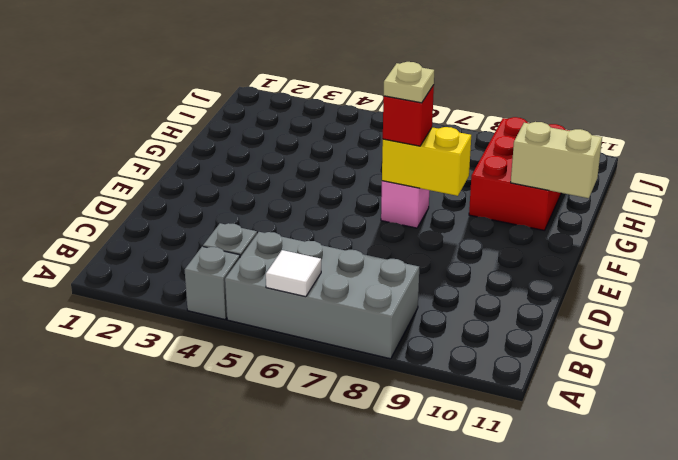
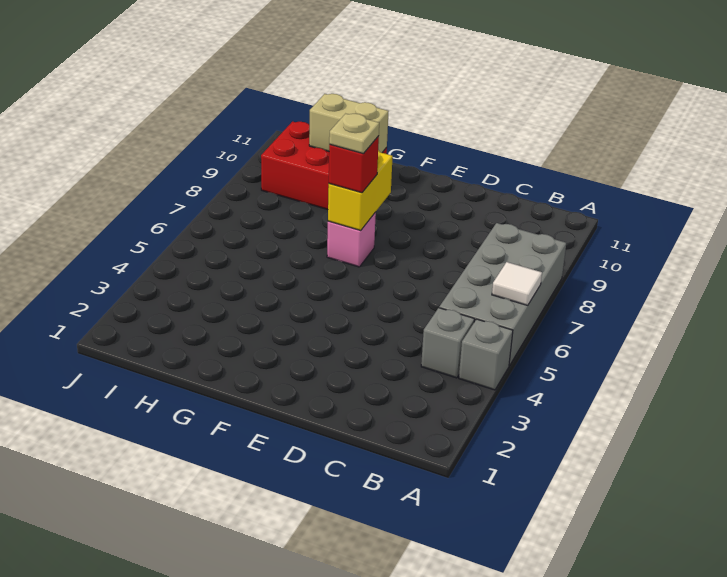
tan 1x2 brick [511,122,602,198] -> tan 1x2 brick turned to [309,94,389,153]

